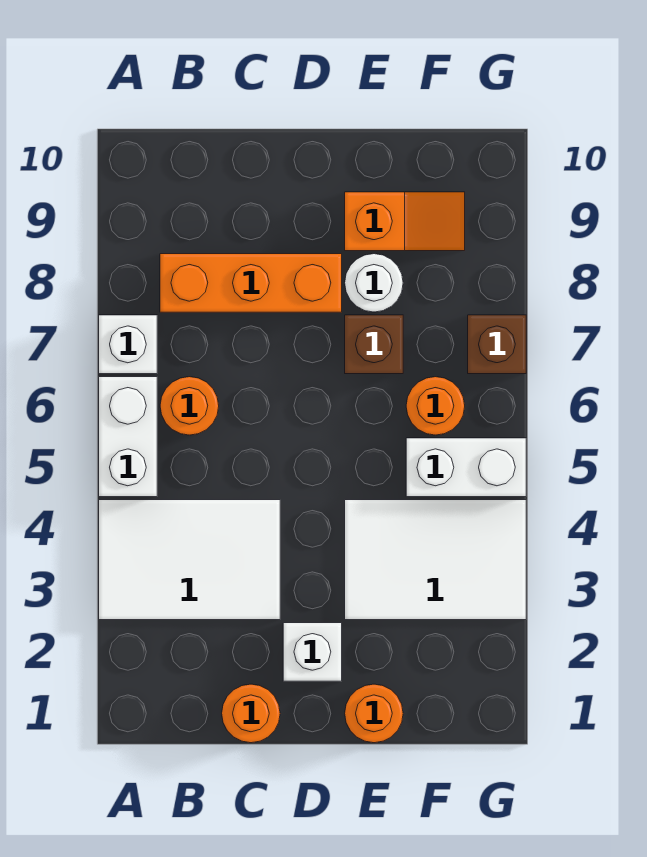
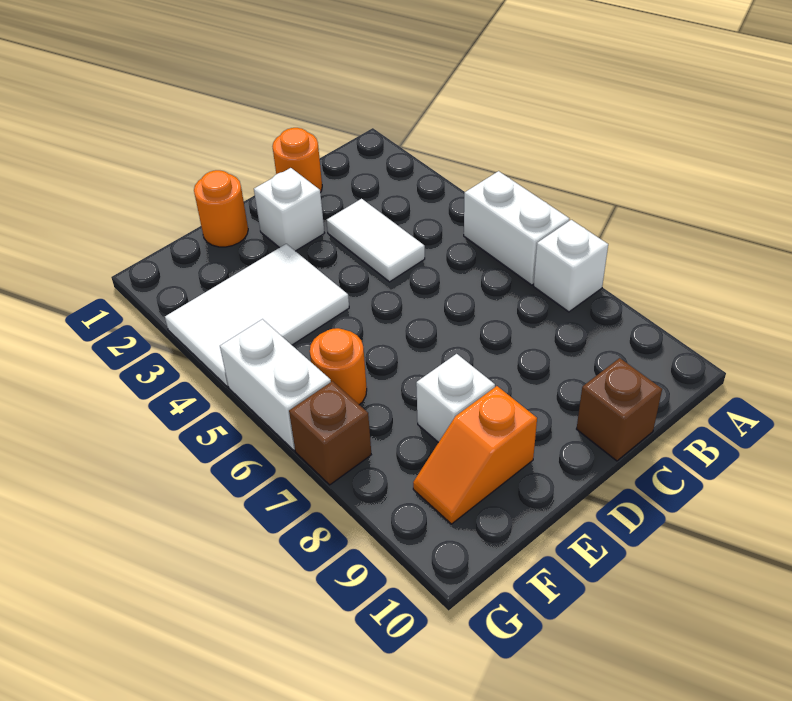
white 2x3 tile [99,500,280,620] -> white 1x2 tile [327,199,425,282]
orange 1x1 round brick [160,377,219,435] -> none
orange 1x3 brick [160,254,342,312] -> none
brown 1x1 brick [345,315,403,374] -> brown 1x1 brick moved to [577,358,662,461]
white 1x1 round brick [345,254,403,312] -> white 1x1 brick [416,354,495,442]
white 1x2 brick [406,438,526,497] -> white 1x2 brick turned to [220,319,331,450]

